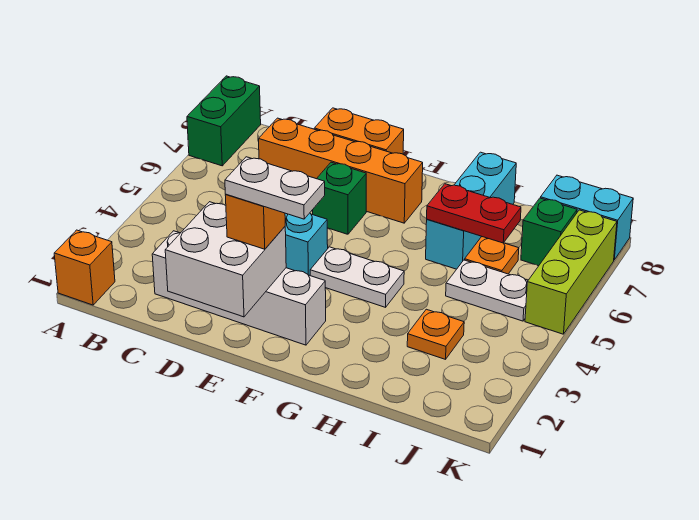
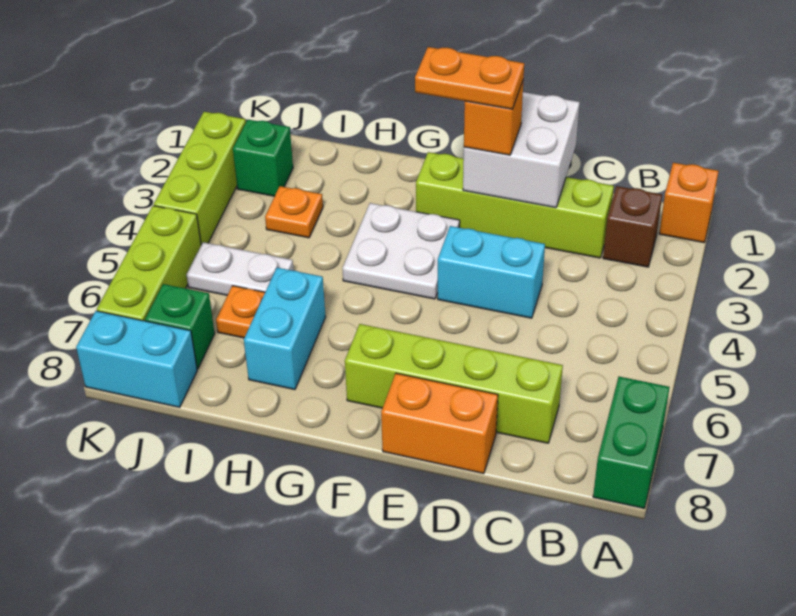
none -> brown 1x1 brick [603,186,662,267]
white 1x4 brick [152,231,326,345] -> lime 1x4 brick [416,152,614,258]
orange 1x4 brick [259,118,423,223] -> lime 1x4 brick [345,324,563,443]
white 1x2 plate [225,157,325,219] -> orange 1x2 plate [415,47,524,109]
green 1x1 brick [313,162,366,234] -> green 1x1 brick moved to [233,120,293,196]
white 1x2 plate [310,247,404,307] -> white 2x2 plate [342,203,460,299]
cyan 1x3 brick [426,152,516,269] -> cyan 1x2 brick [244,268,325,390]
red 1x2 plate [427,184,521,243] -> none
none -> lime 1x3 brick [154,112,246,245]

